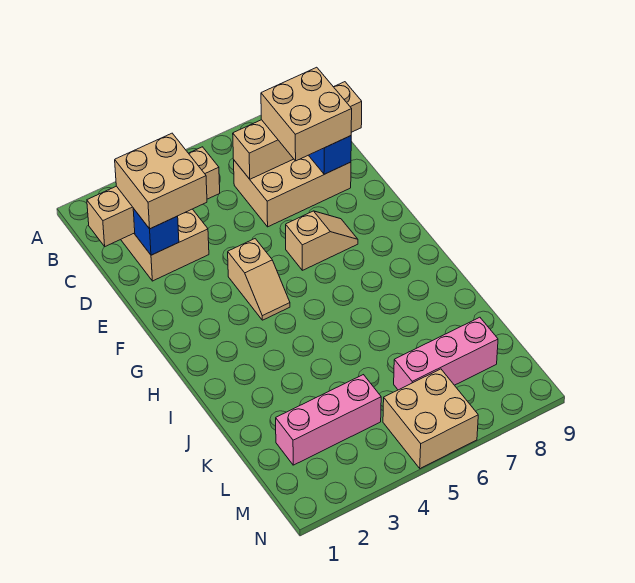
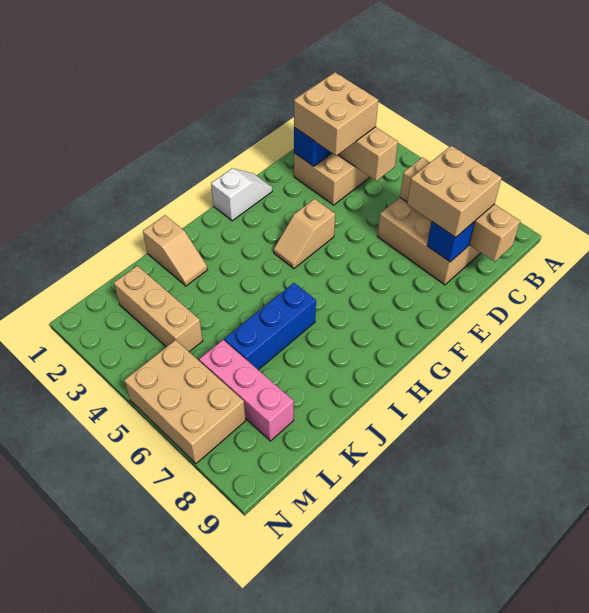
none -> white 1x2 slope [211,168,272,221]
tan 1x2 slope [286,211,358,270] -> tan 1x2 slope moved to [143,215,208,286]
none -> blue 1x3 brick [224,283,316,370]
pink 1x3 brick [276,375,381,465] -> tan 1x3 brick [114,266,203,352]
tan 2x2 brick [383,369,478,468] -> tan 2x3 brick [124,340,246,464]

